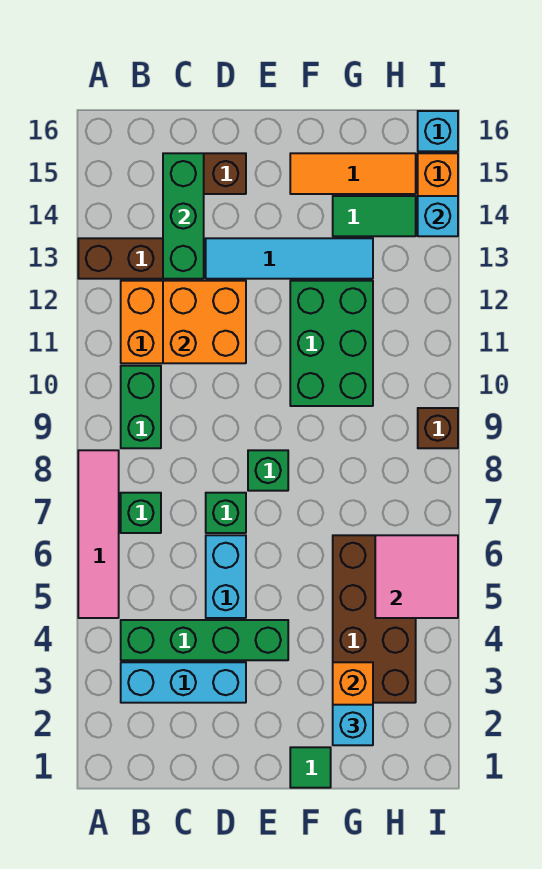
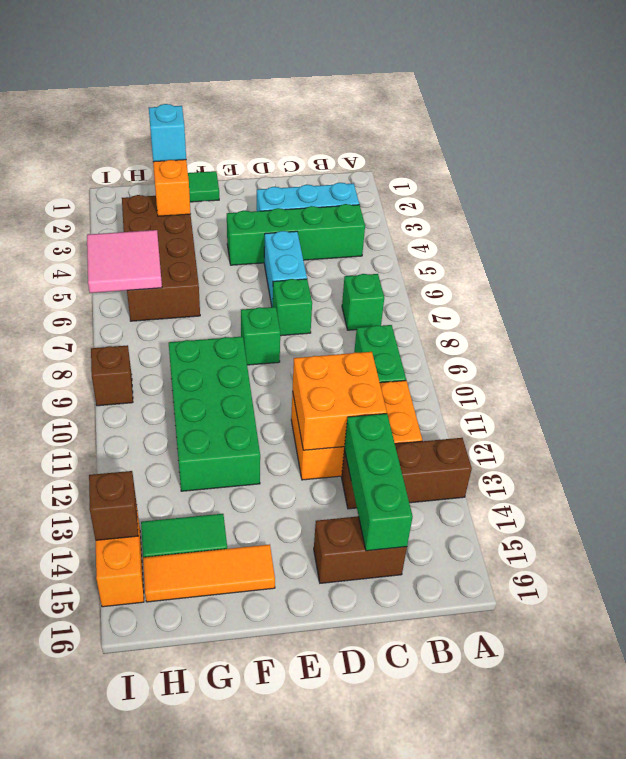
pink 1x4 tile [78,450,119,618] -> none
cyan 1x4 tile [206,238,373,279] -> none
green 2x3 brick [290,281,373,406] -> green 2x4 brick [169,336,260,491]
cyan 1x1 brick [418,196,458,236] -> brown 1x1 brick [89,471,138,540]
cyan 1x1 brick [418,111,458,151] -> none

